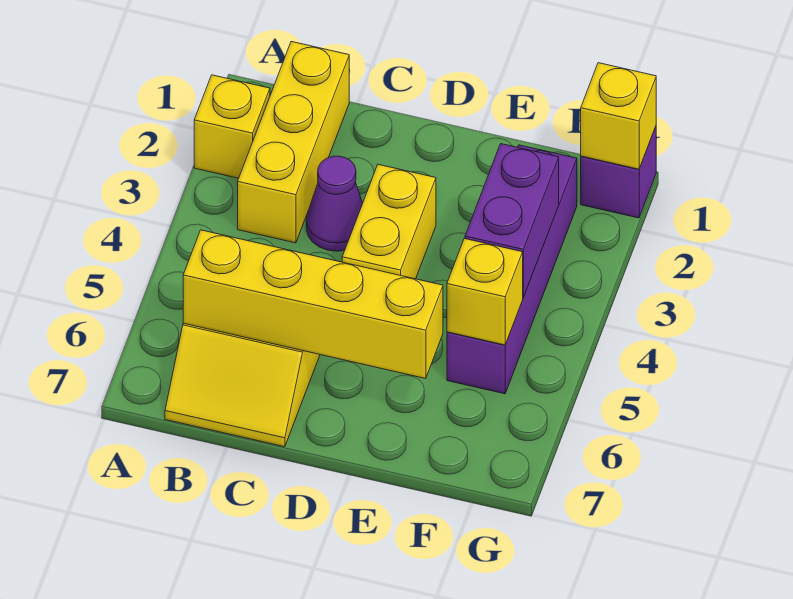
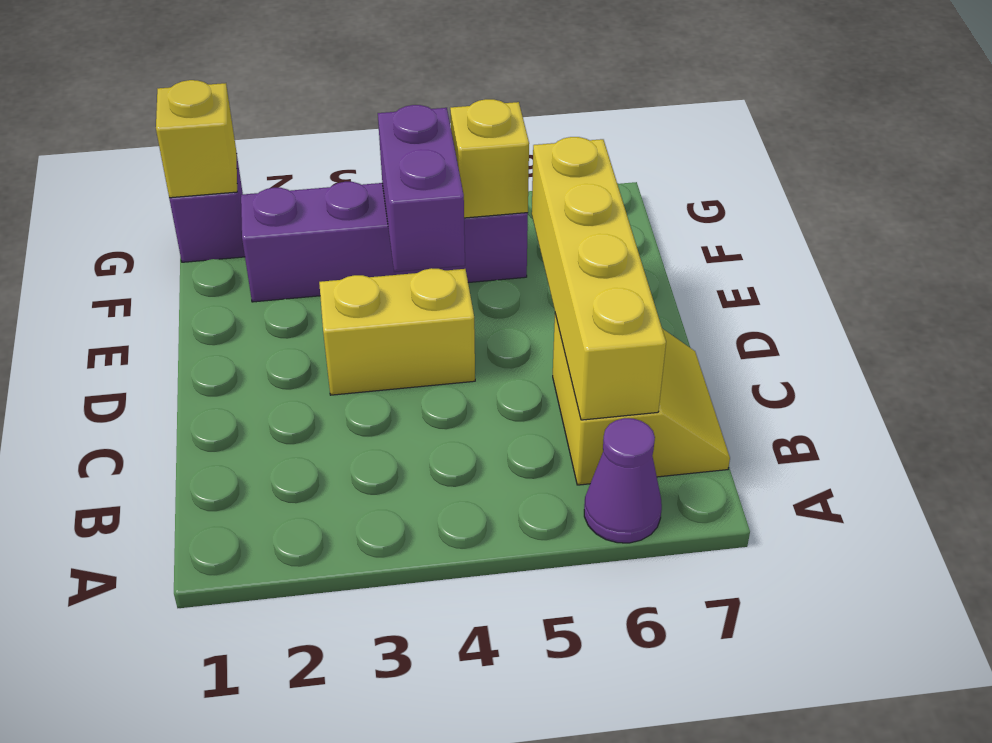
yellow 1x1 brick [194,75,270,178] -> none
yellow 1x3 brick [238,42,349,243] -> none
purple 1x1 cone [306,156,363,251] -> purple 1x1 cone moved to [584,418,662,543]
purple 1x2 brick [465,144,559,297] -> purple 1x2 brick turned to [378,105,465,272]

